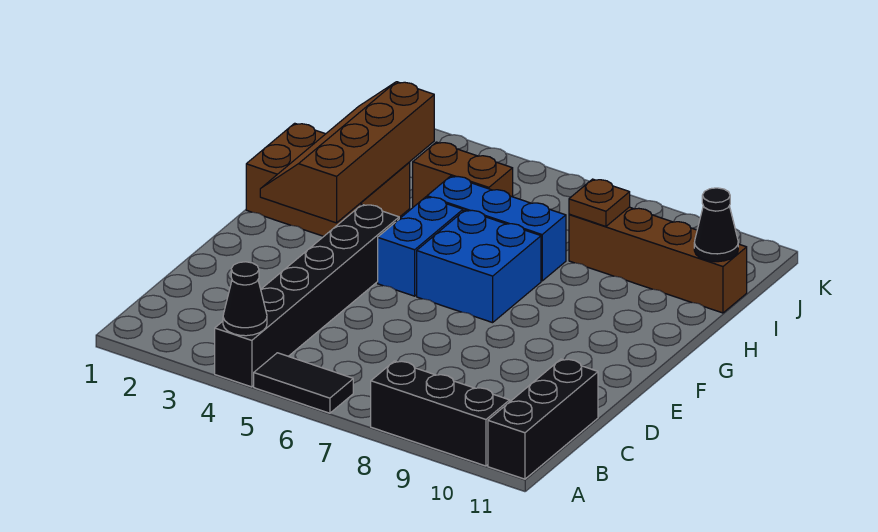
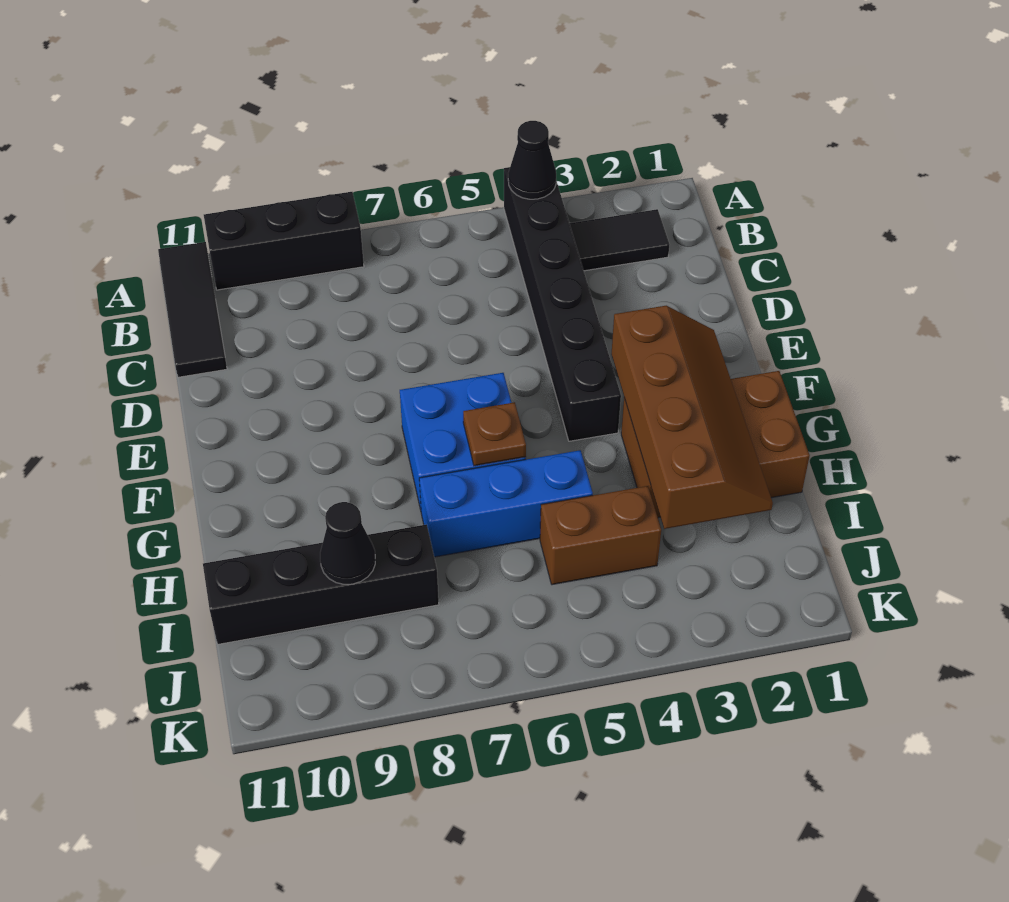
black 1x2 tile [254,353,353,413] -> black 1x2 tile moved to [569,209,669,271]
black 1x3 brick [488,359,598,479] -> black 1x3 tile [158,242,227,377]
blue 1x2 brick [378,197,463,296] -> none
brown 1x4 brick [569,207,747,313] -> black 1x4 brick [203,524,439,644]
brown 1x1 plate [569,179,630,226] -> brown 1x1 plate moved to [463,402,526,466]
black 1x1 cone [694,188,738,262] -> black 1x1 cone moved to [320,502,375,584]

